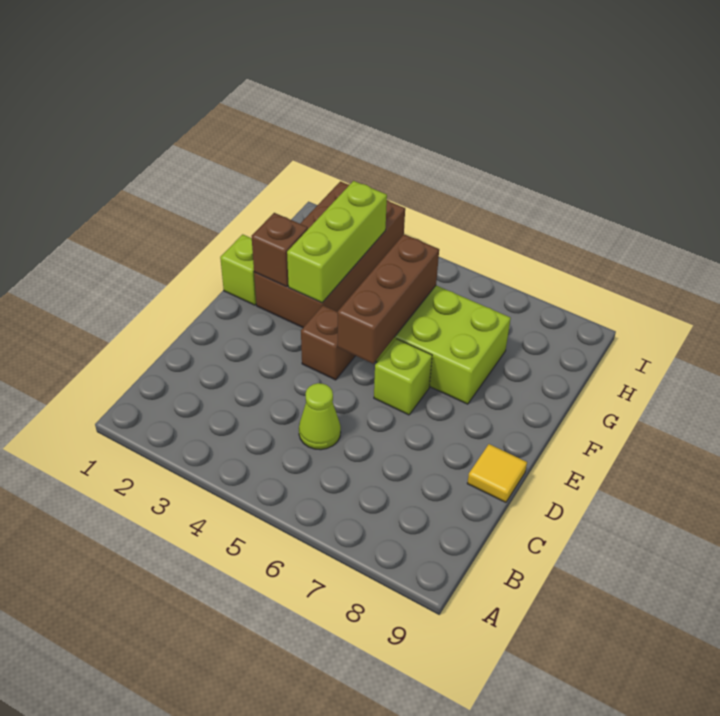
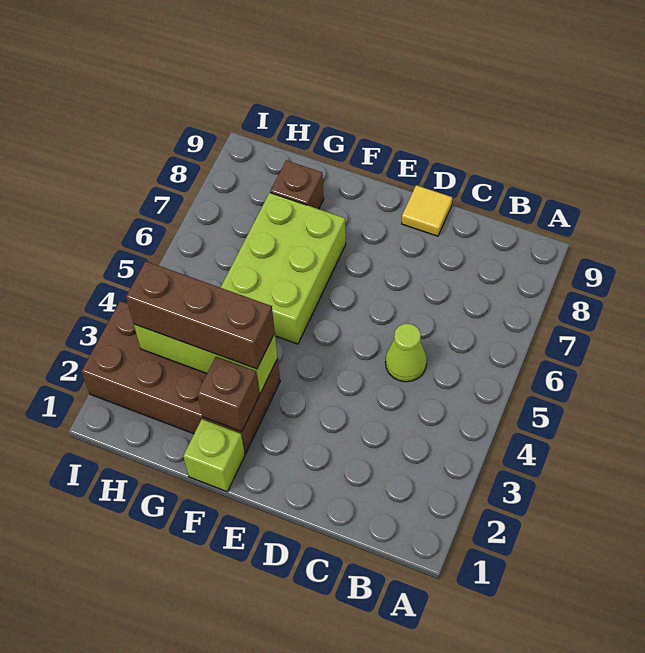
brown 1x1 brick [301,306,355,380] -> brown 1x1 brick moved to [270,160,324,209]
brown 1x3 brick [338,234,439,364] -> brown 1x3 brick moved to [126,261,275,369]
lime 1x1 brick [374,339,432,415] -> none

